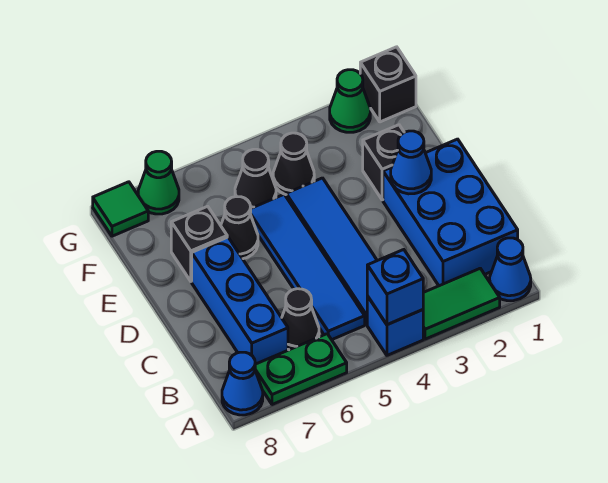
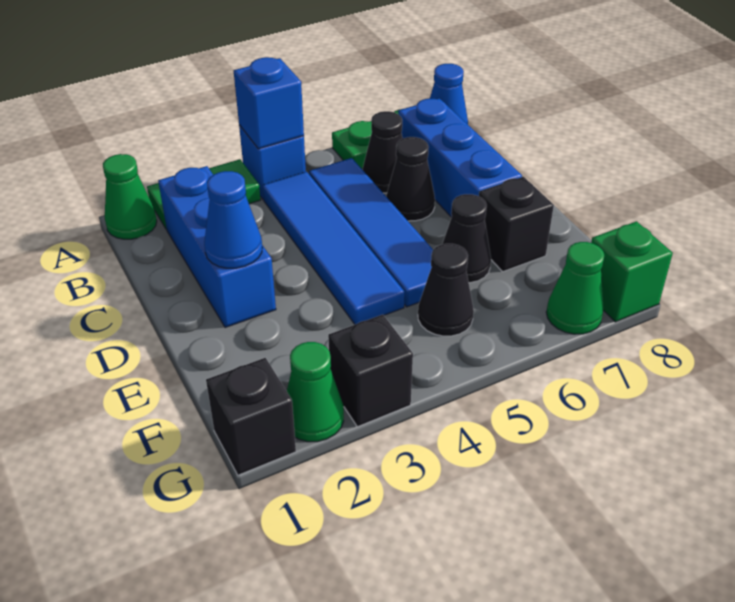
blue 1x1 cone [490,238,531,301] -> green 1x1 cone [103,154,157,239]
blue 2x3 brick [383,139,518,286] -> blue 1x3 brick [158,166,276,328]
black 1x1 brick [363,125,404,200] -> black 1x1 brick moved to [328,315,413,427]
black 1x1 cone [273,133,314,195] -> black 1x1 cone moved to [386,137,435,221]
green 1x1 tile [93,182,148,236] -> green 1x1 brick [591,221,673,322]

